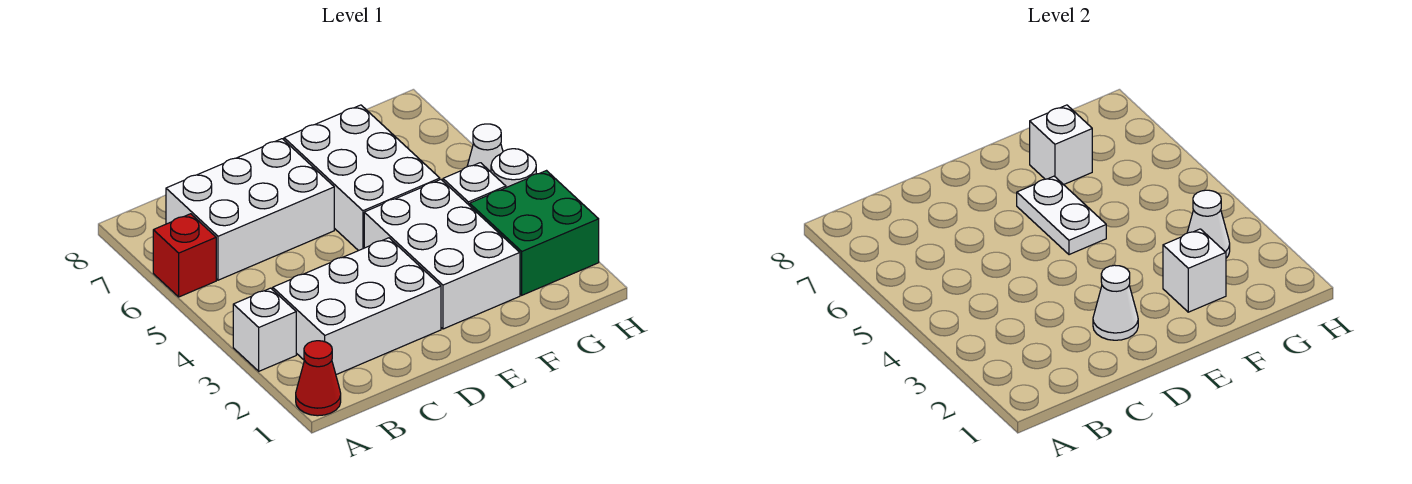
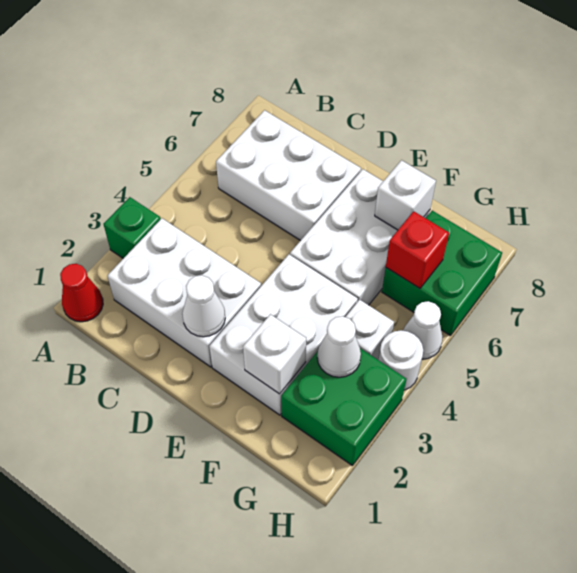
white 1x1 brick [233,288,296,371] -> green 1x1 brick [104,197,161,258]
red 1x1 brick [153,214,216,297] -> red 1x1 brick moved to [386,211,449,288]
white 1x2 plate [1017,176,1106,255] -> none
none -> green 2x2 brick [382,211,502,336]

